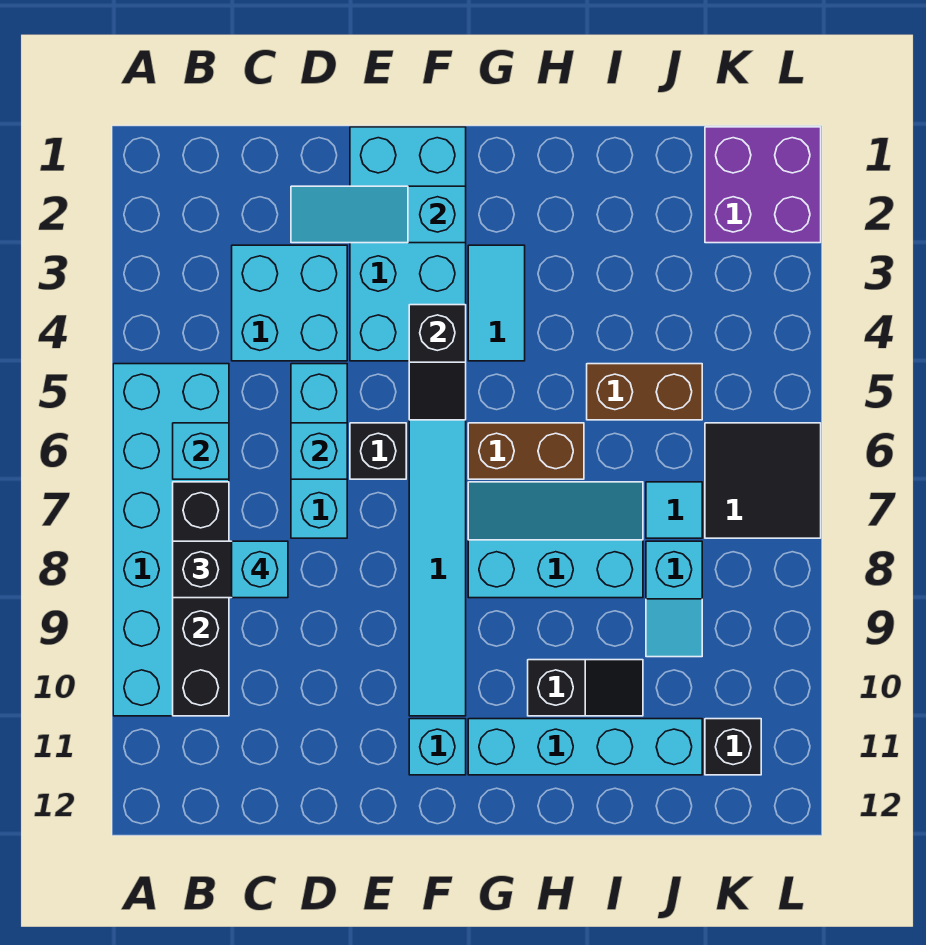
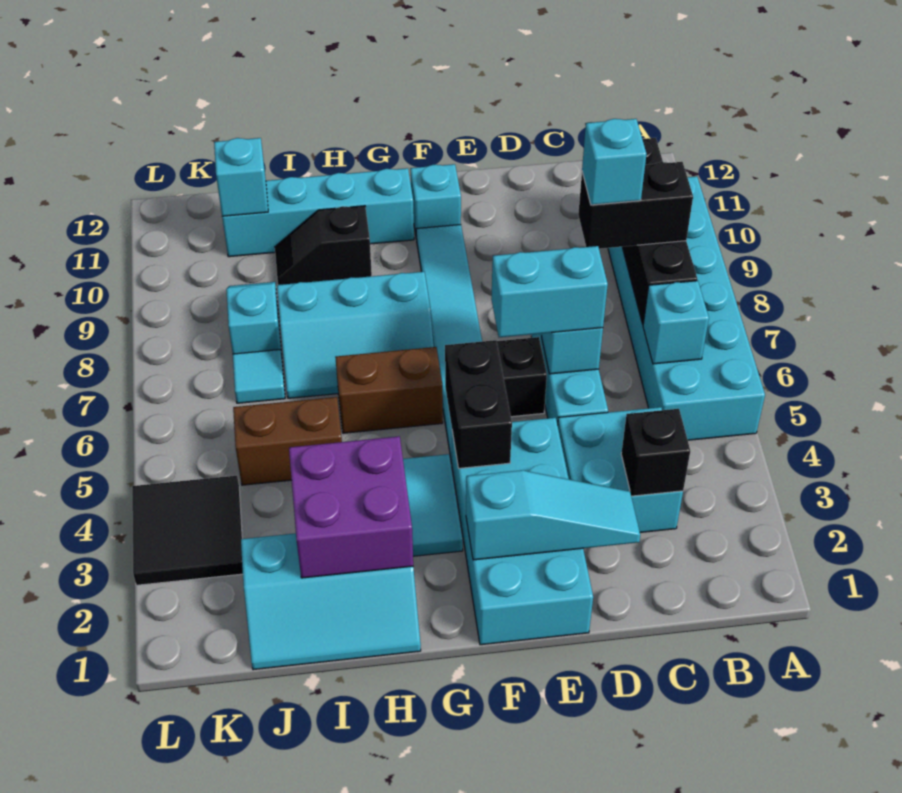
none -> cyan 1x2 brick [491,246,608,337]
black 1x2 slope [409,305,466,420] -> black 1x2 brick [445,340,512,468]
none -> cyan 2x3 slope [241,533,421,670]
none -> cyan 1x1 brick [214,138,268,216]
purple 2x2 brick [705,127,821,243] -> purple 2x2 brick moved to [289,436,413,578]
black 2x2 tile [705,423,821,538] -> black 2x2 tile moved to [132,476,243,585]
black 1x1 brick [705,719,761,775] -> black 1x1 brick moved to [621,409,690,496]

